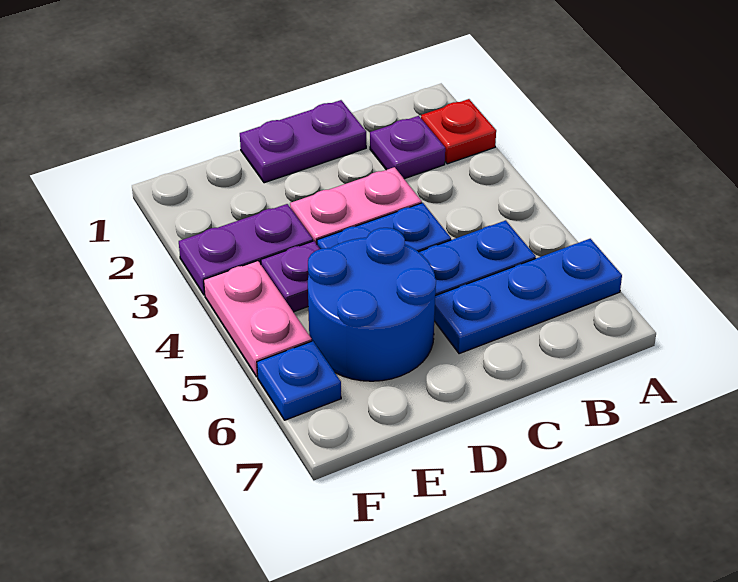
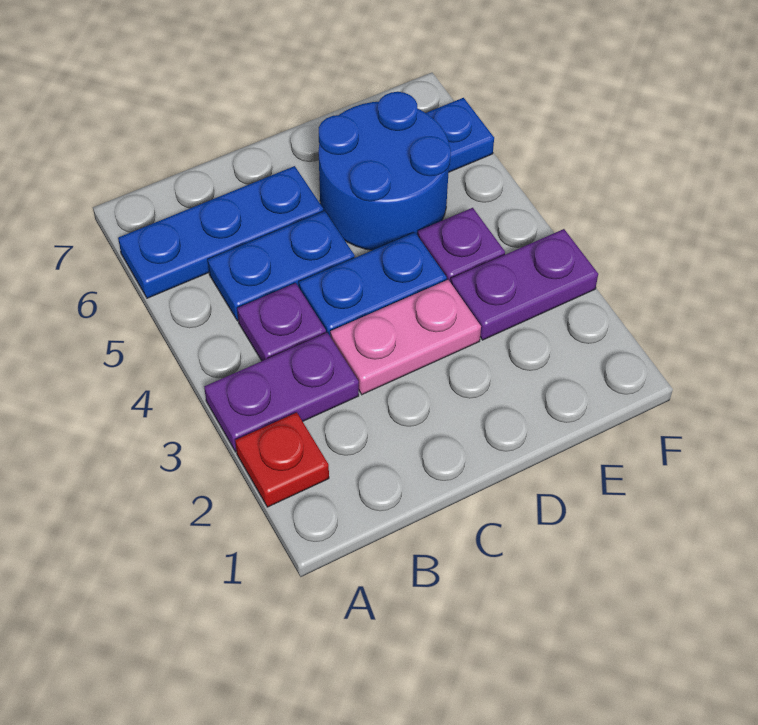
purple 1x1 plate [370,116,445,179] -> purple 1x1 plate moved to [237,283,326,361]
purple 1x2 plate [240,100,366,183] -> purple 1x2 plate moved to [204,333,359,452]
pink 1x2 plate [204,261,312,377] -> none

